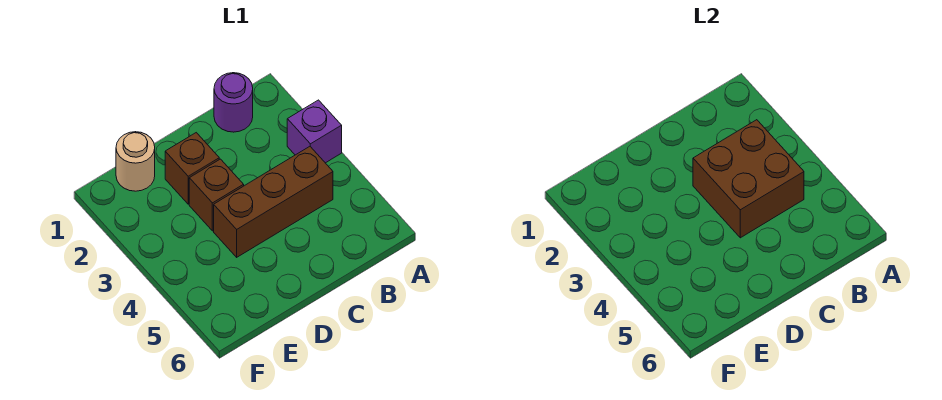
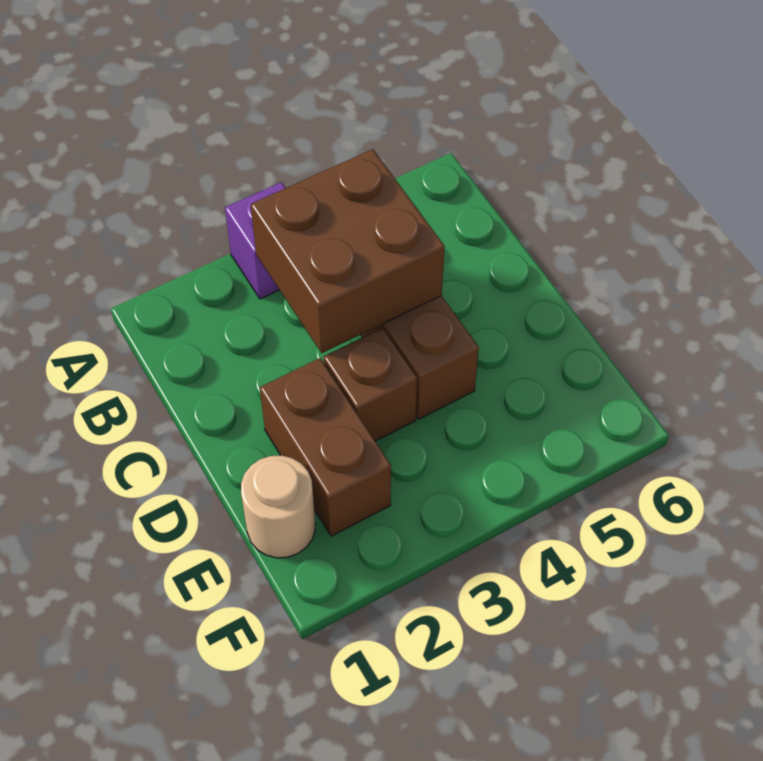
purple 1x1 round brick [214,73,253,132] -> none
brown 1x1 brick [165,133,219,204] -> brown 1x2 brick [260,358,391,536]

